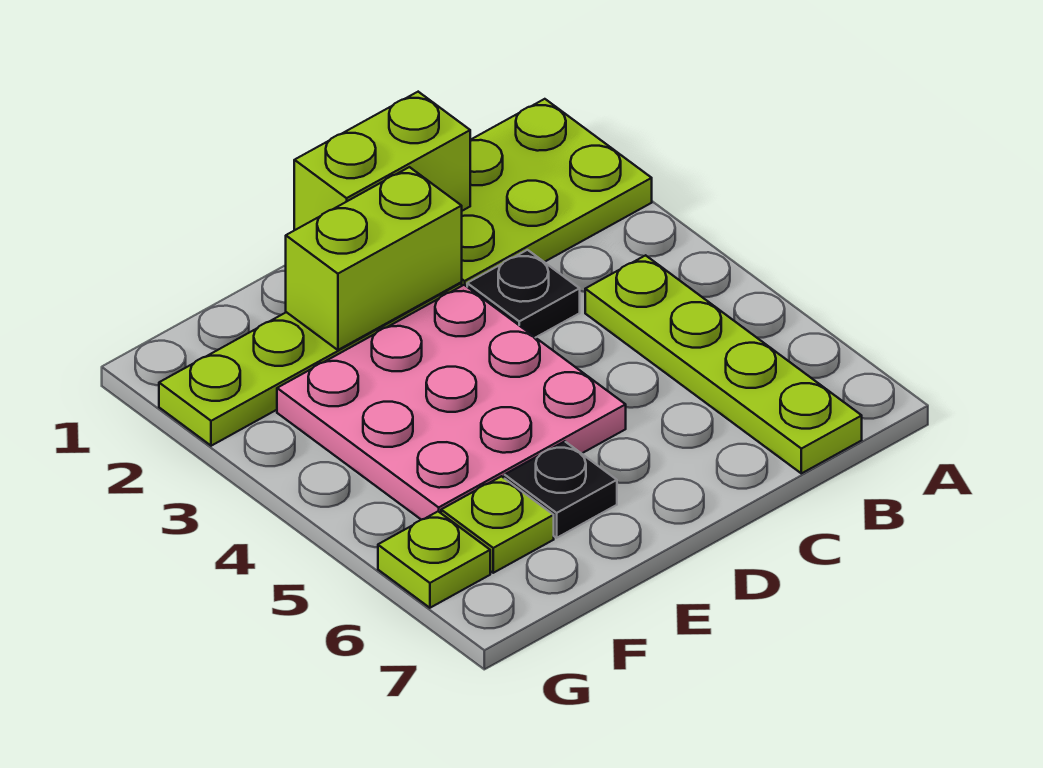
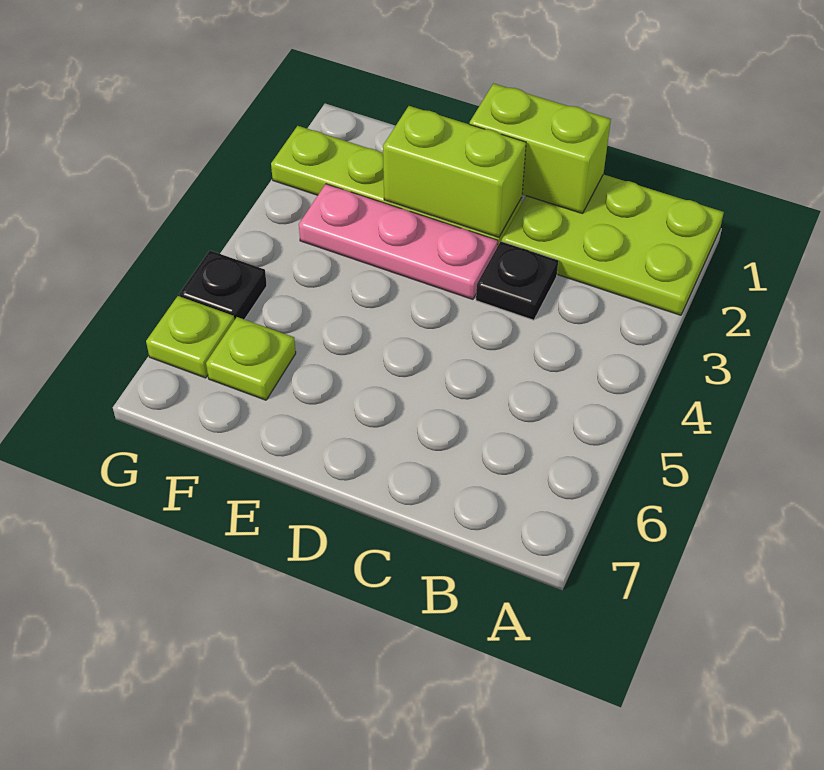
lime 1x4 plate [585,255,862,473] -> none
pink 3x3 plate [277,285,626,520] -> pink 1x3 plate [299,184,498,299]
black 1x1 plate [505,441,617,538] -> black 1x1 plate moved to [180,251,267,320]

